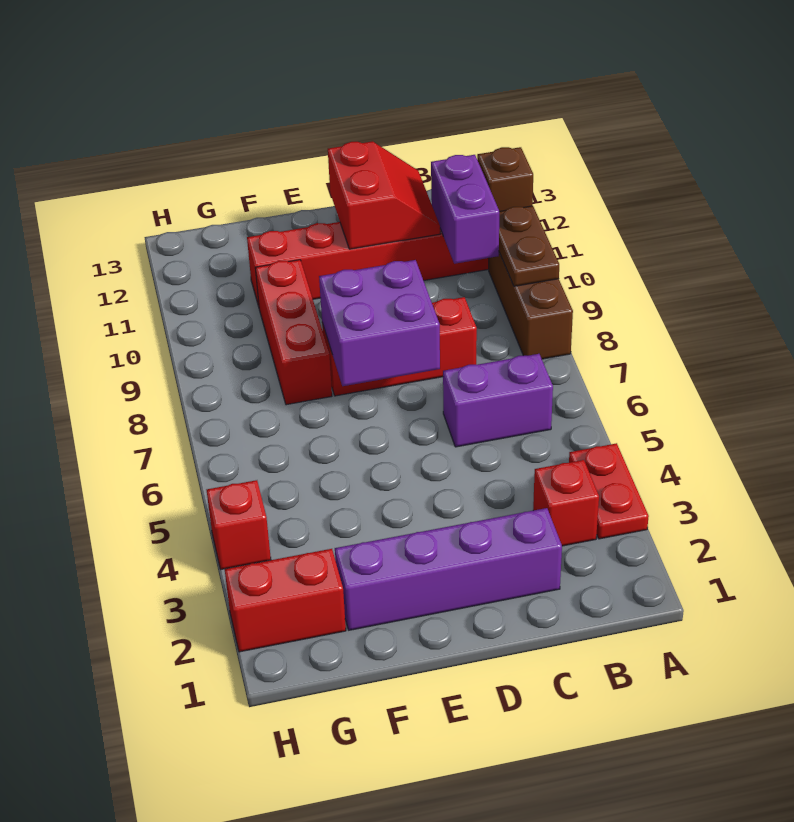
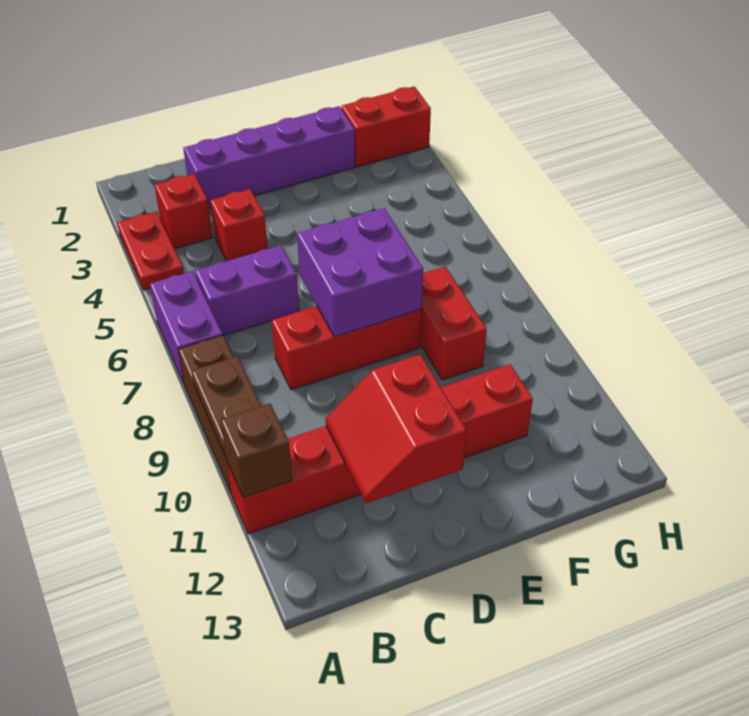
purple 1x2 brick [431,155,499,264] -> purple 1x2 brick moved to [150,271,222,384]
red 1x3 brick [255,260,332,405] -> red 1x2 brick [420,267,487,380]
red 1x1 brick [207,480,271,569] -> red 1x1 brick moved to [210,189,267,261]

